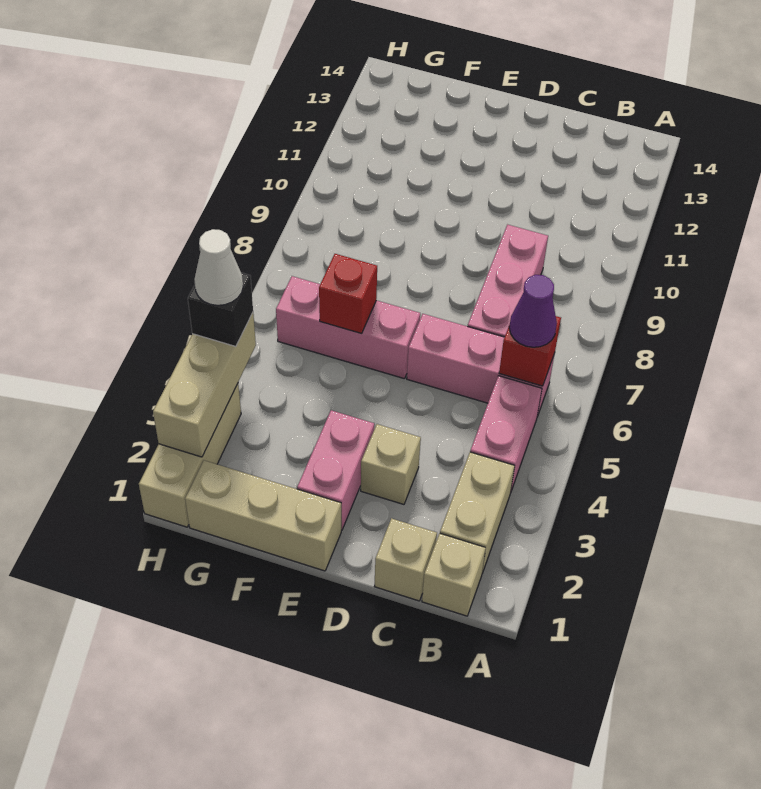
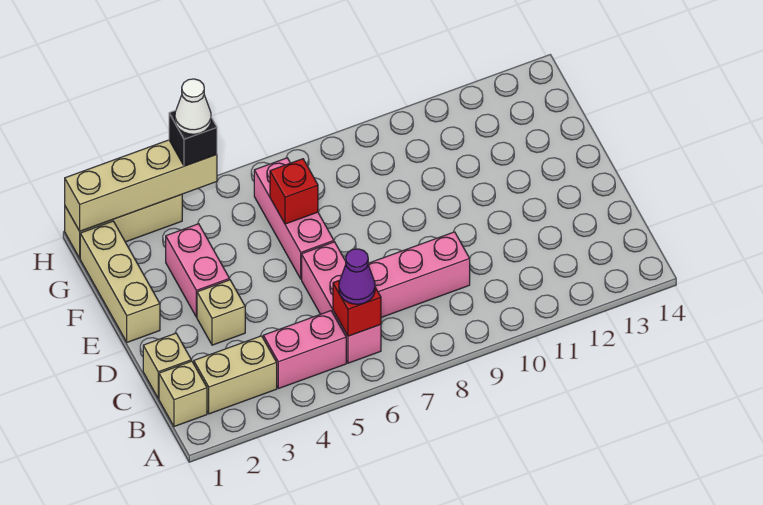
pink 1x2 brick [297,410,374,530] -> pink 1x2 brick turned to [166,224,229,317]
tan 1x3 brick [153,313,256,457] -> tan 1x4 brick [65,140,217,231]

